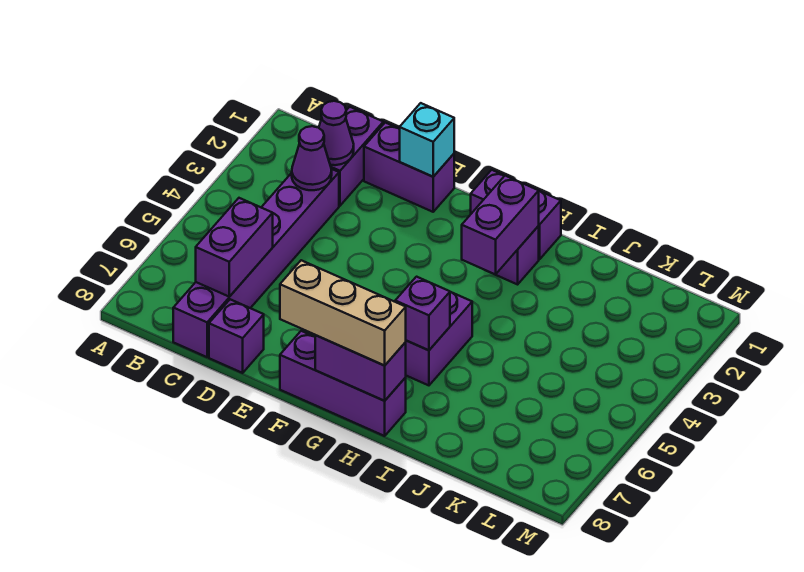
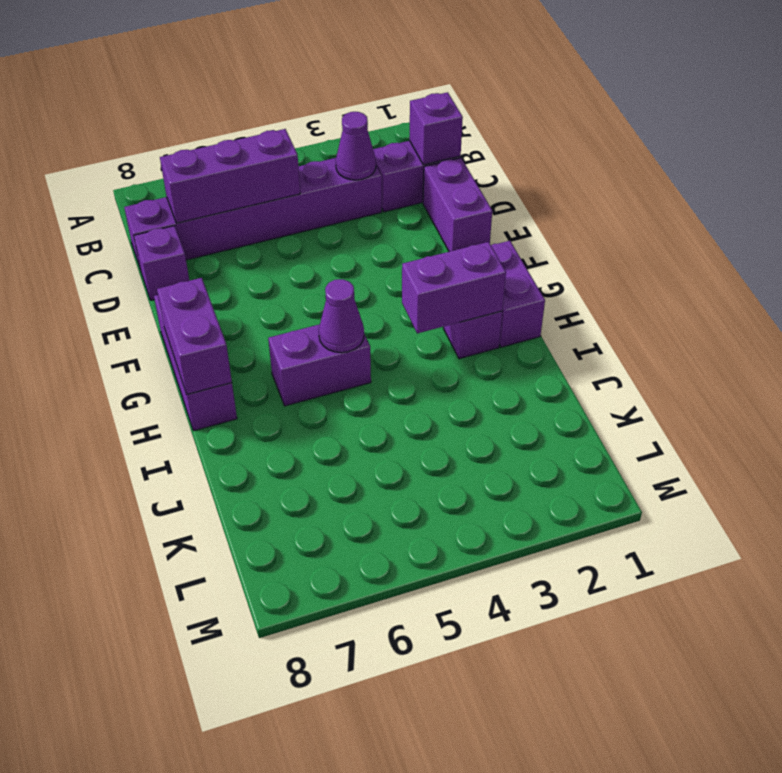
purple 1x1 cone [319,101,354,165] -> purple 1x1 cone moved to [319,279,364,353]
purple 1x2 brick [196,198,273,297] -> purple 1x3 brick [160,129,300,223]
cyan 1x1 brick [400,103,454,177] -> none
tan 1x3 brick [280,260,406,366] -> none
purple 1x1 brick [395,277,450,350] -> purple 1x1 brick moved to [409,92,463,165]

